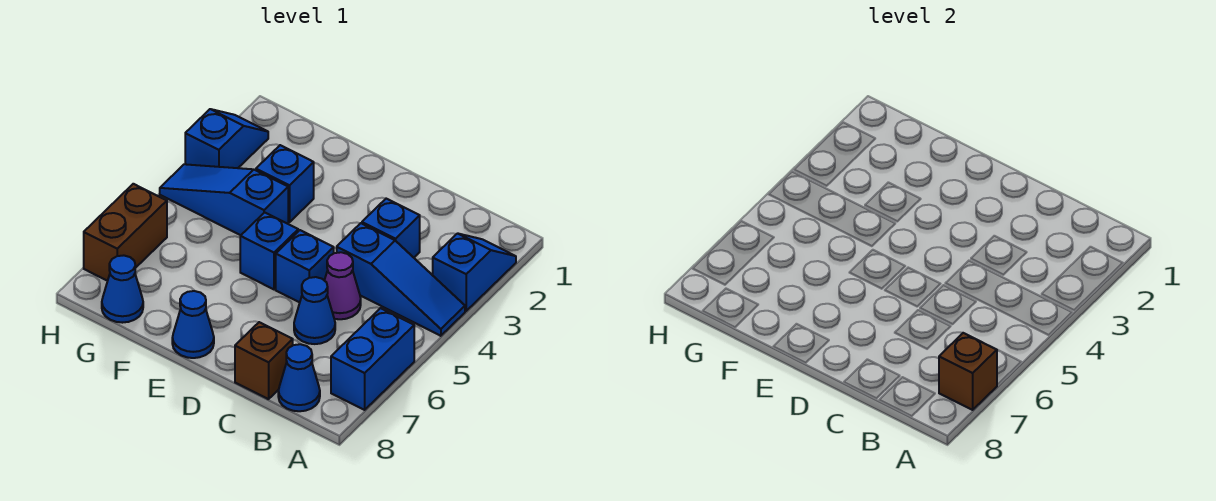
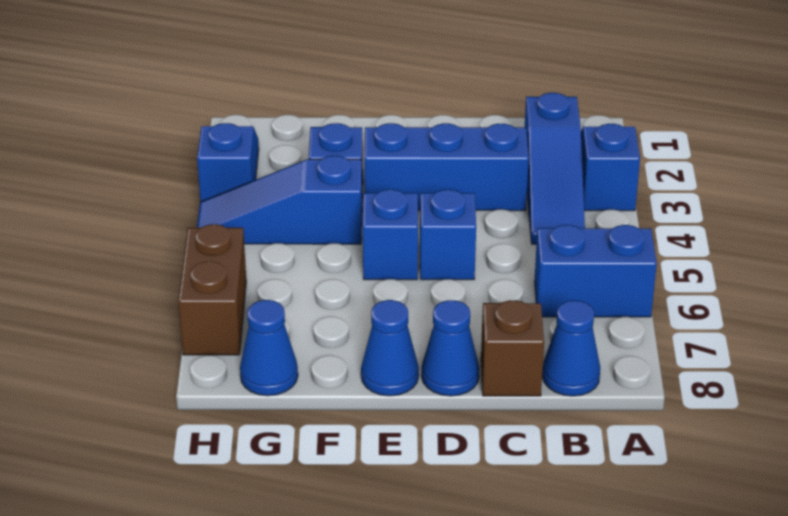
blue 1x3 slope [337,223,465,336] -> blue 1x3 slope turned to [525,93,585,244]
blue 1x2 brick [331,308,414,410] -> blue 1x2 brick turned to [534,225,657,317]
brown 1x1 brick [939,333,997,410] -> none
blue 1x1 brick [362,199,420,258] -> blue 1x3 brick [364,123,529,211]
purple 1x1 cone [324,252,361,319] -> none
blue 1x1 cone [294,277,335,344] -> blue 1x1 cone moved to [422,300,479,396]

